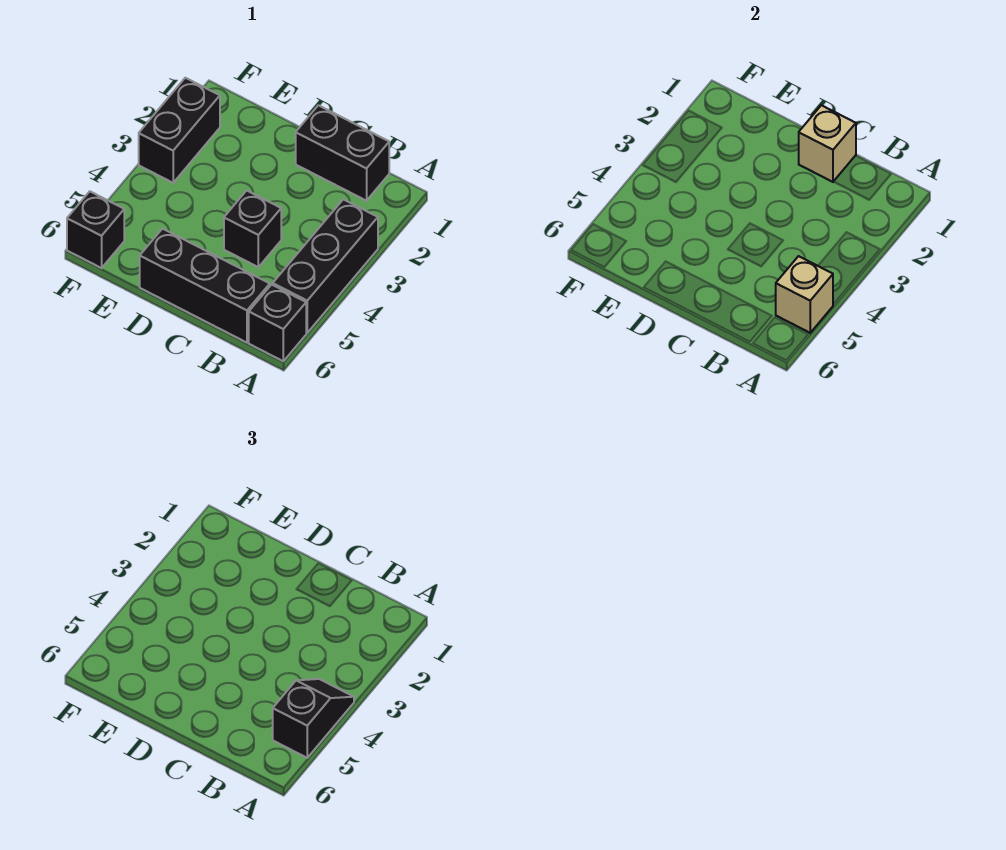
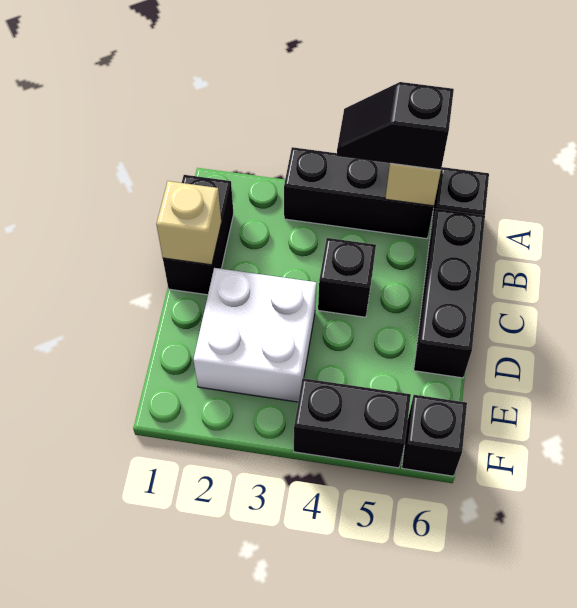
none -> white 2x2 brick [194,268,316,402]
black 1x2 brick [139,78,220,183] -> black 1x2 brick moved to [294,378,411,468]

